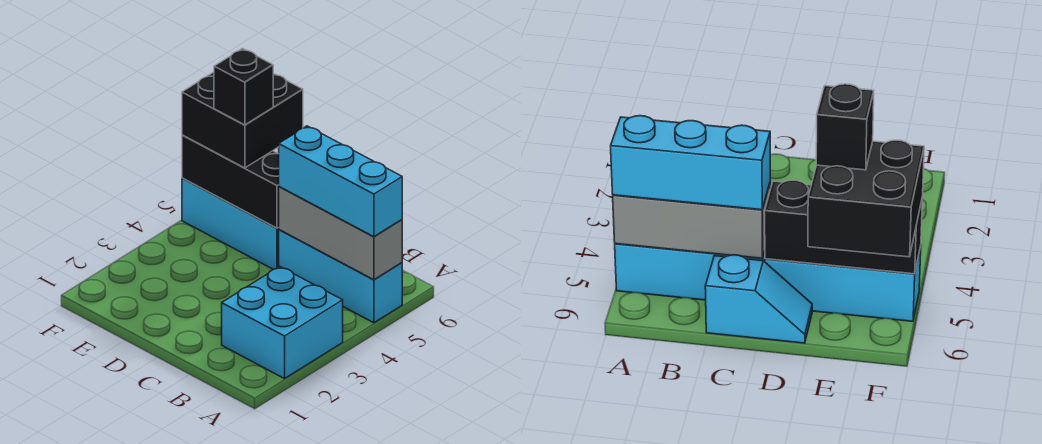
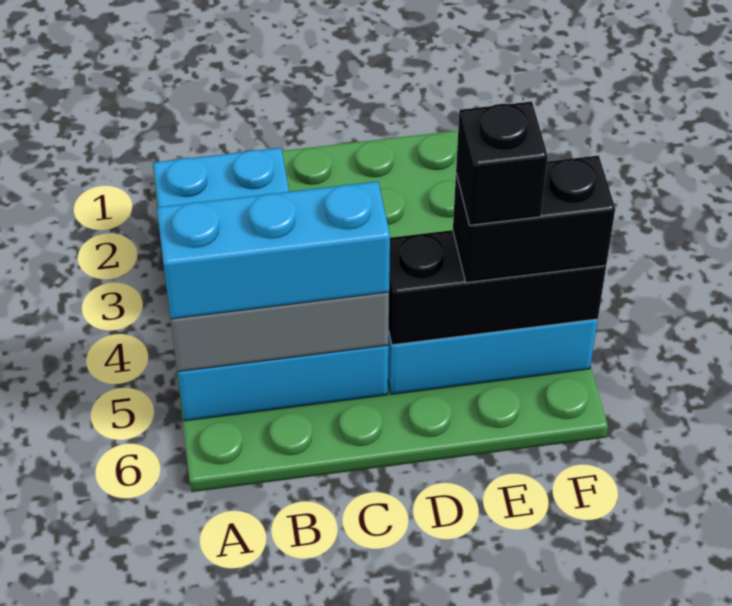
cyan 1x2 slope [705,255,812,343] -> none
black 2x2 brick [182,72,303,168] -> black 1x2 brick [453,155,615,283]

